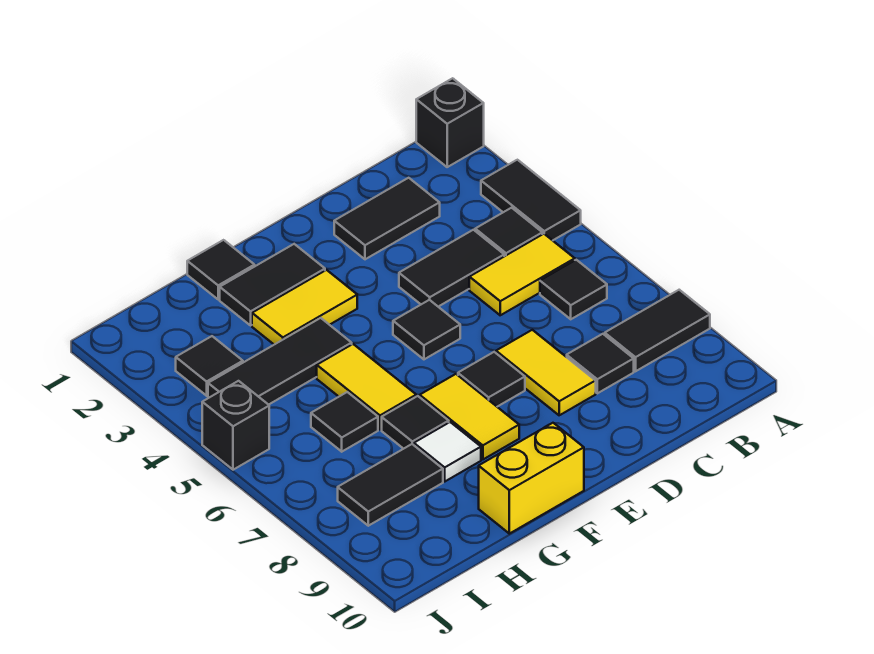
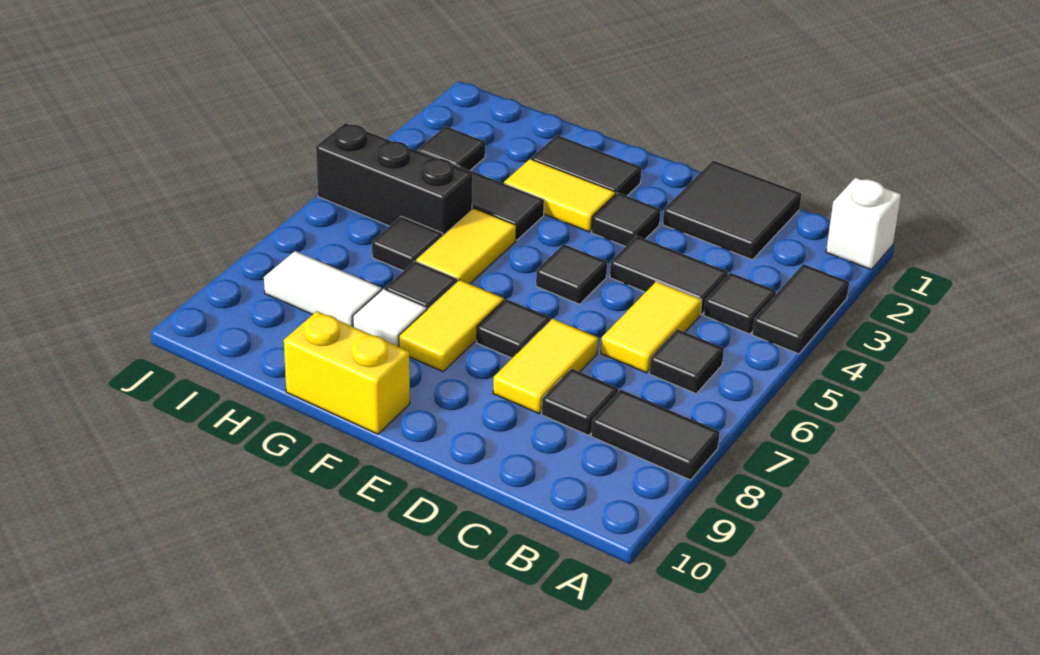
black 1x1 brick [416,78,484,167] -> white 1x1 brick [826,178,901,269]
yellow 1x2 tile [469,234,575,315] -> yellow 1x2 tile turned to [601,281,702,373]
black 1x2 tile [334,178,440,259] -> black 2x2 tile [663,161,801,260]
black 1x1 tile [187,240,255,299] -> black 1x1 tile moved to [591,193,661,247]
black 1x2 tile [338,444,443,526] -> white 1x2 tile [264,251,381,327]
black 1x1 brick [202,381,269,470] -> black 1x3 brick [316,123,473,235]

